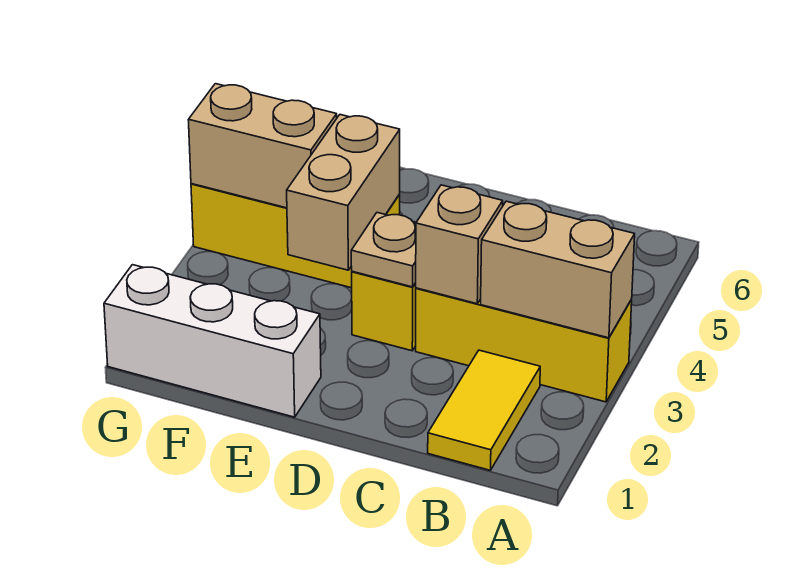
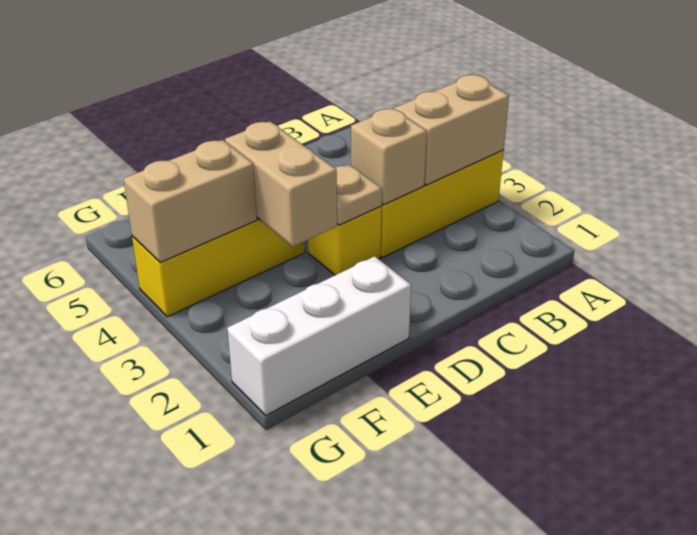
yellow 1x2 tile [428,350,540,470] -> none

